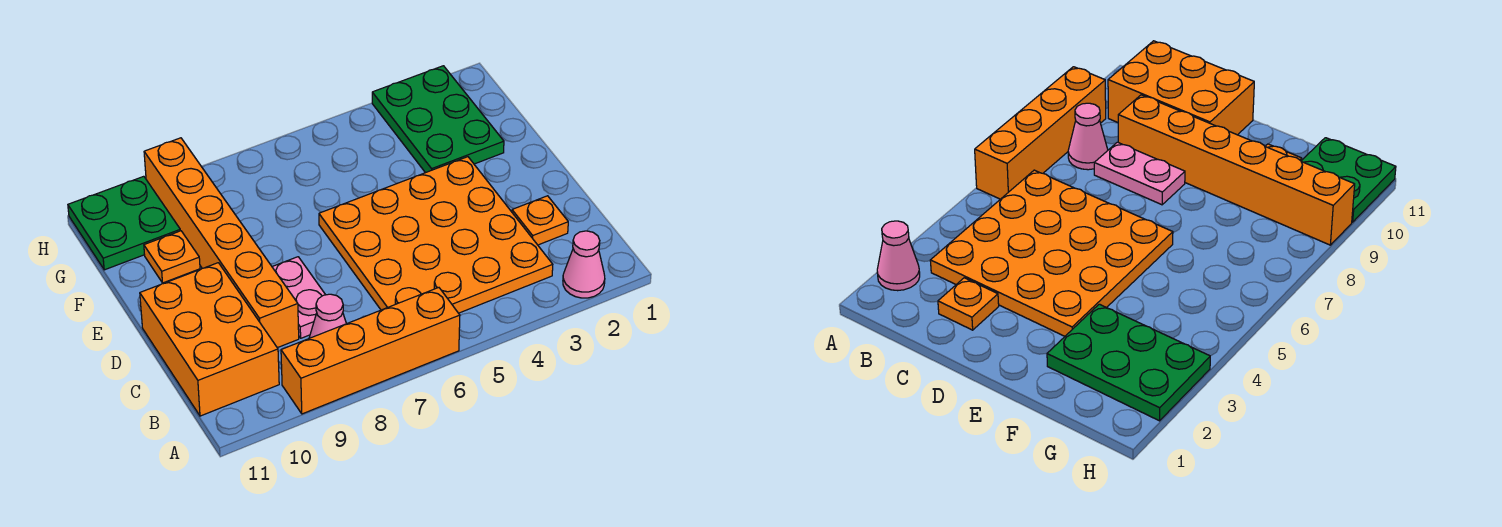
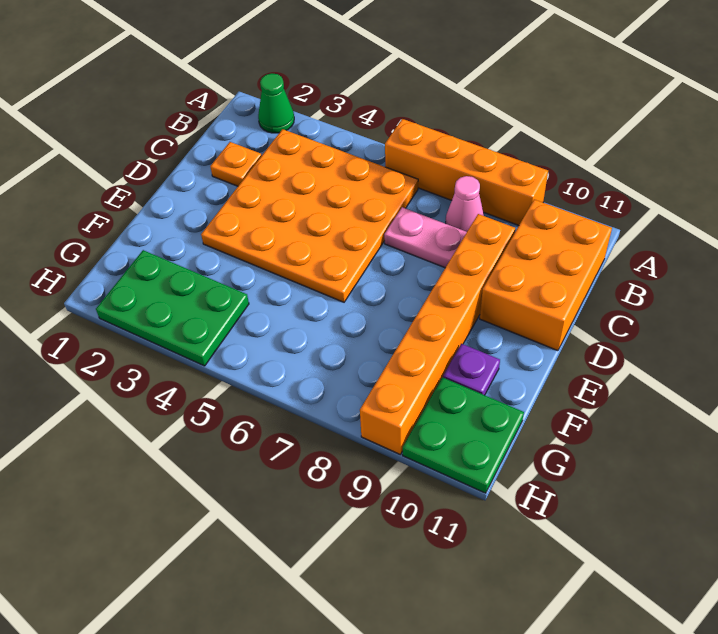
pink 1x1 cone [563,231,605,298] -> green 1x1 cone [258,73,294,133]
pink 1x2 plate [272,257,325,338] -> pink 1x2 plate turned to [384,207,467,268]
green 2x3 plate [372,66,504,173] -> green 2x3 plate turned to [96,250,249,366]
orange 1x1 plate [144,231,200,283] -> purple 1x1 plate [443,344,500,395]

